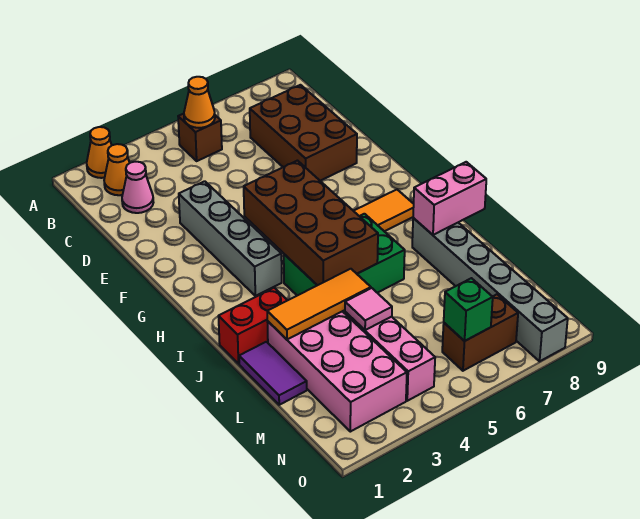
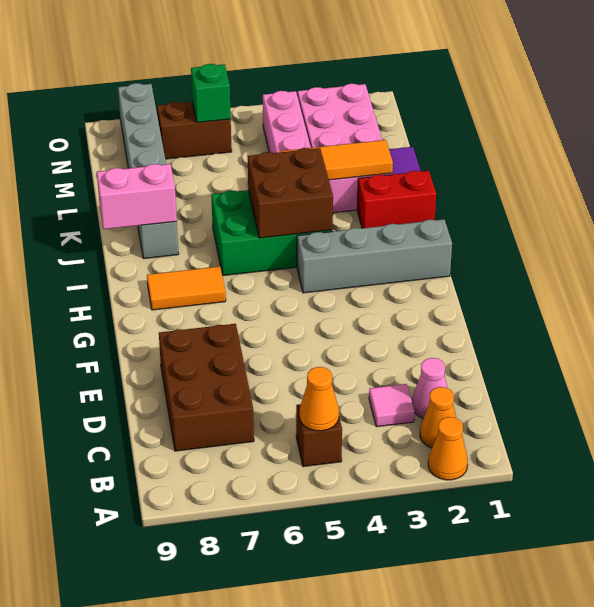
grey 1x4 brick [179,181,282,296] -> grey 1x4 brick turned to [297,219,452,293]
brown 2x4 brick [244,161,378,285] -> brown 2x2 brick [248,148,333,238]
pink 1x1 tile [345,288,392,330] -> pink 1x1 tile moved to [369,384,415,427]

